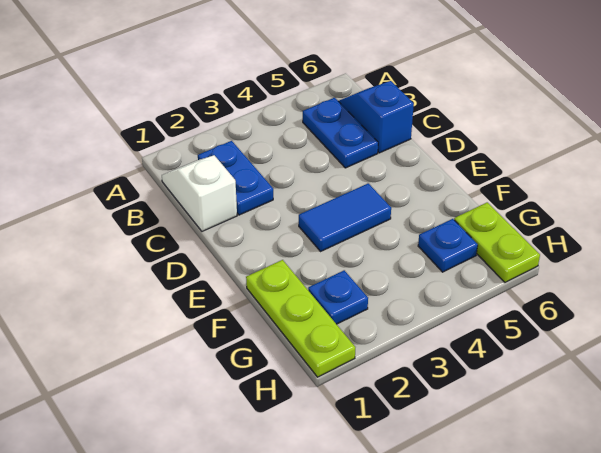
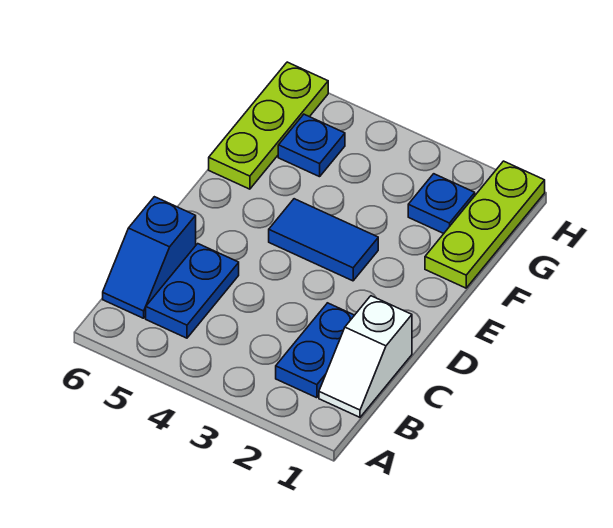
lime 1x2 plate [454,202,540,282] -> lime 1x3 plate [209,62,328,189]

